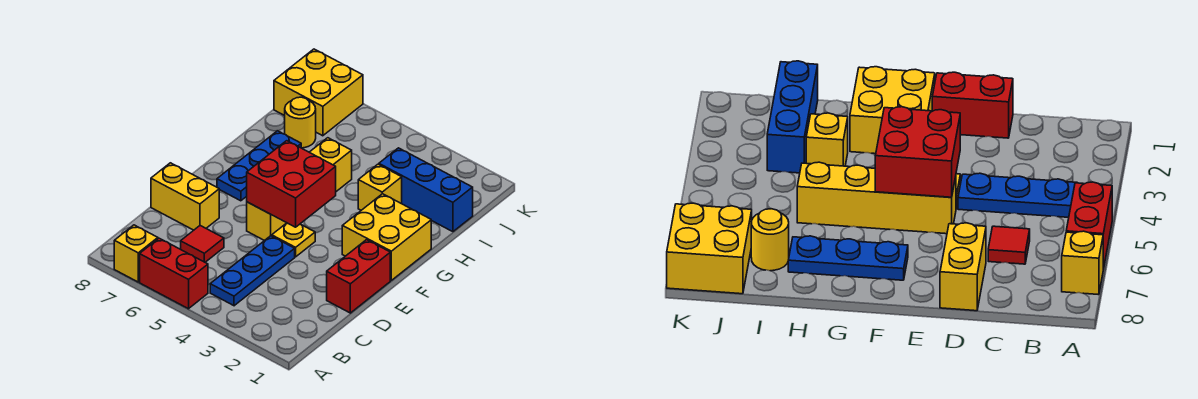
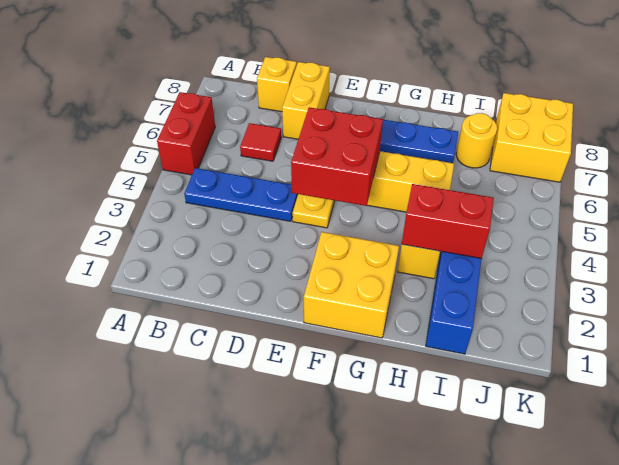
yellow 1x1 brick [114,225,158,282] -> yellow 1x1 brick moved to [257,57,297,112]
red 1x2 brick [327,240,390,313] -> red 1x2 brick moved to [402,184,494,259]

